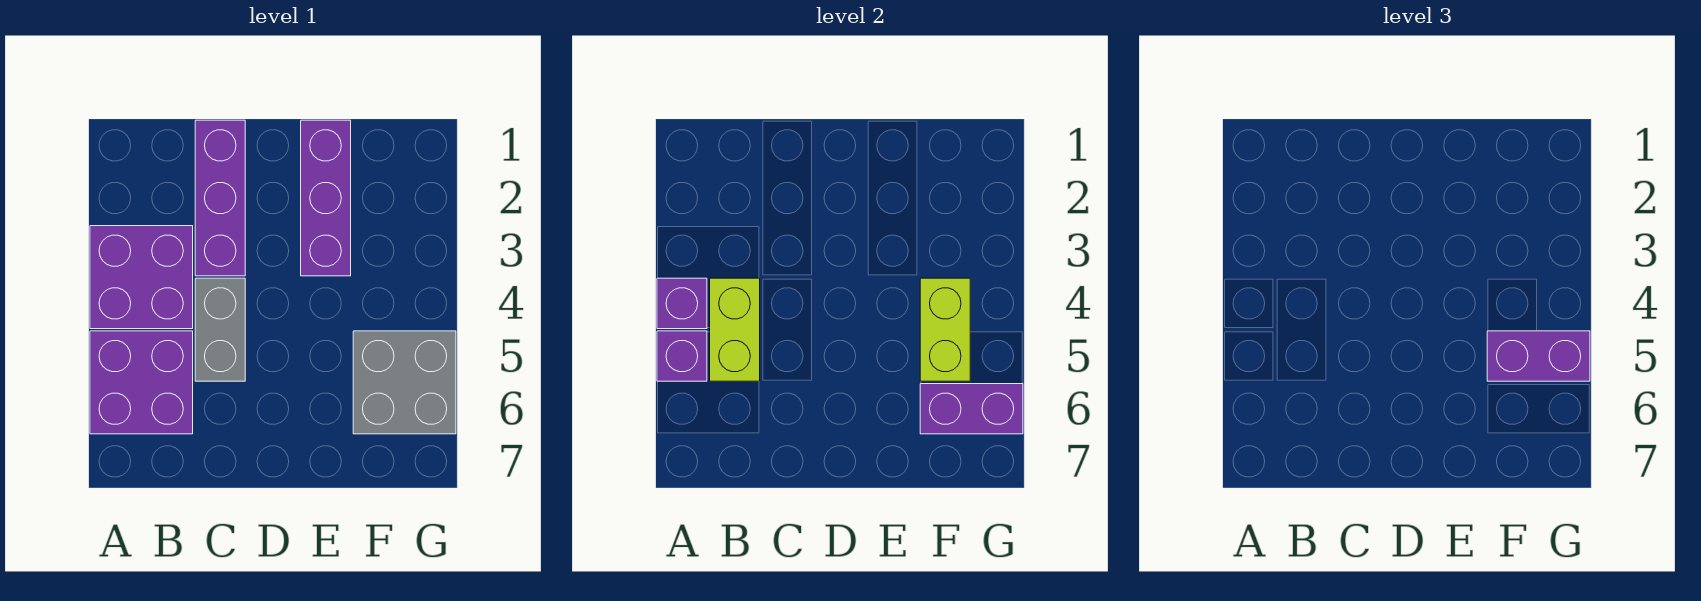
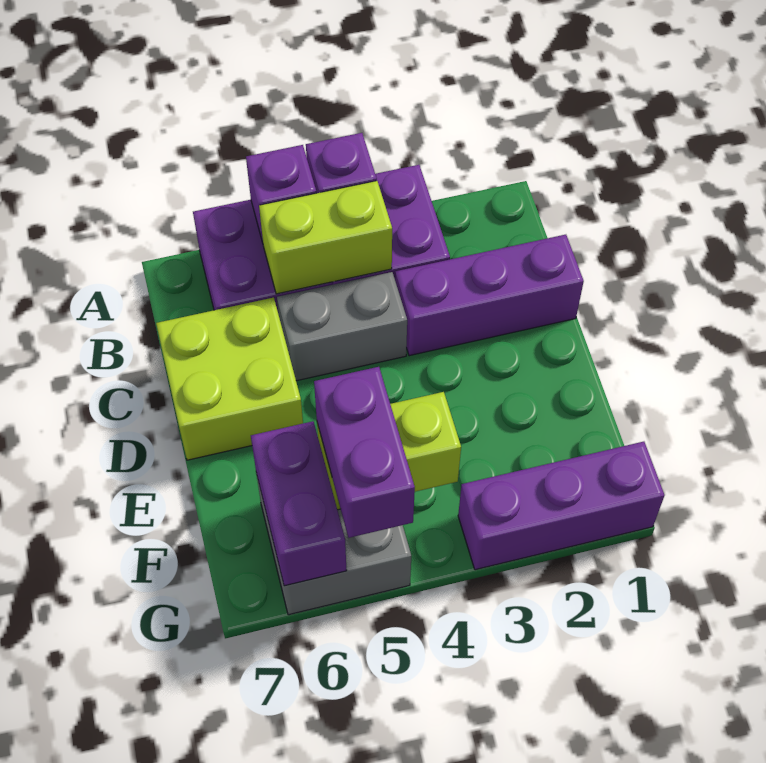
none -> lime 2x2 brick [156,298,303,460]
purple 1x3 brick [301,120,351,276] -> purple 1x3 brick moved to [458,442,664,570]

